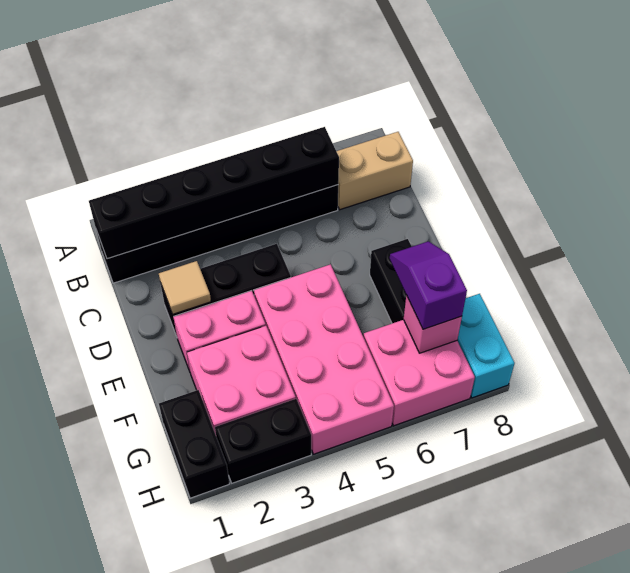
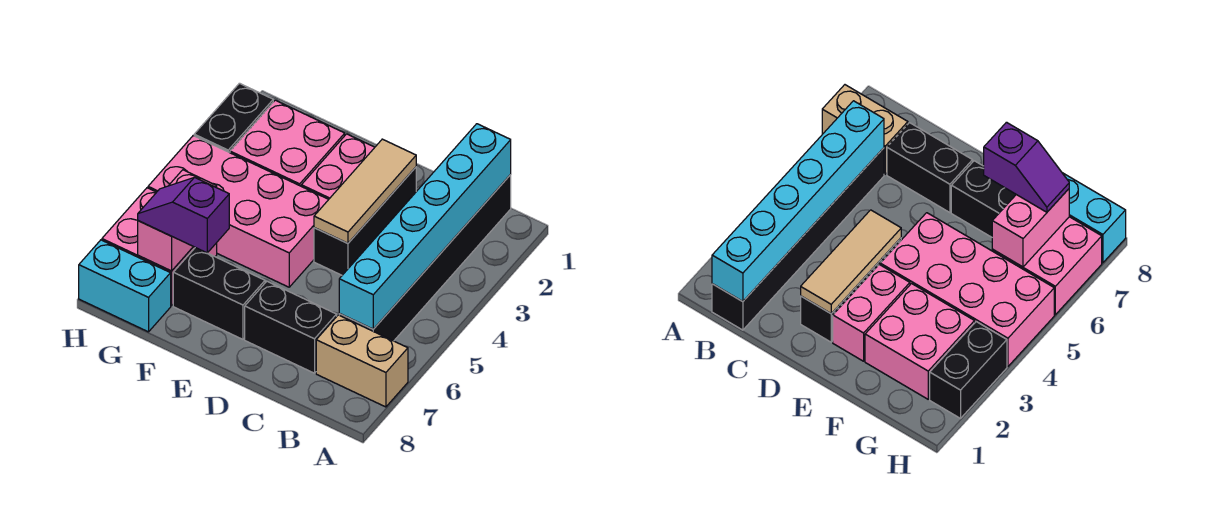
black 1x6 brick [89,127,339,259] -> cyan 1x6 brick [339,124,511,329]
tan 1x2 brick [337,132,413,210] -> tan 1x2 brick turned to [316,315,408,407]
tan 1x1 tile [159,261,211,314] -> tan 1x3 tile [314,139,416,243]
purple 1x2 slope [390,241,467,329] -> purple 1x2 slope turned to [138,177,229,253]
black 1x2 brick [159,390,230,498] -> black 1x2 brick moved to [245,281,337,373]
pink 1x1 brick [404,295,462,353] -> pink 1x2 brick [138,170,217,271]

